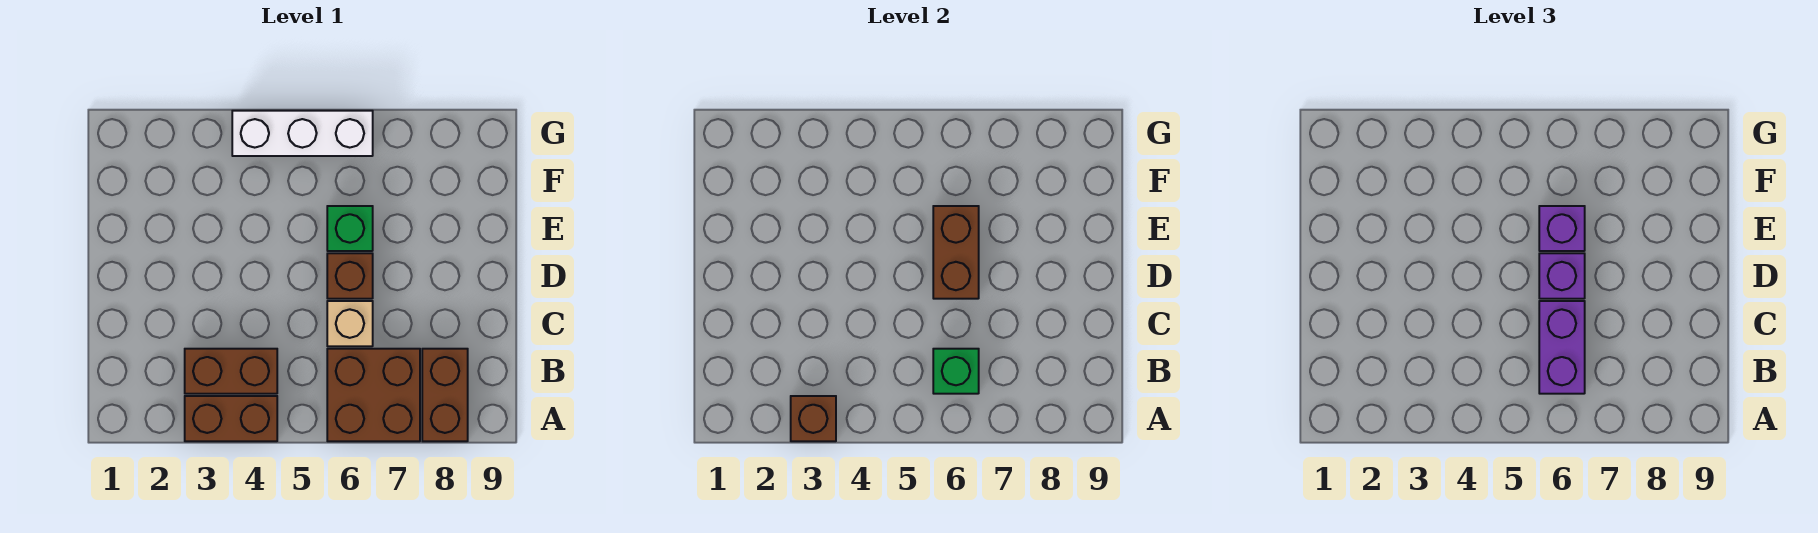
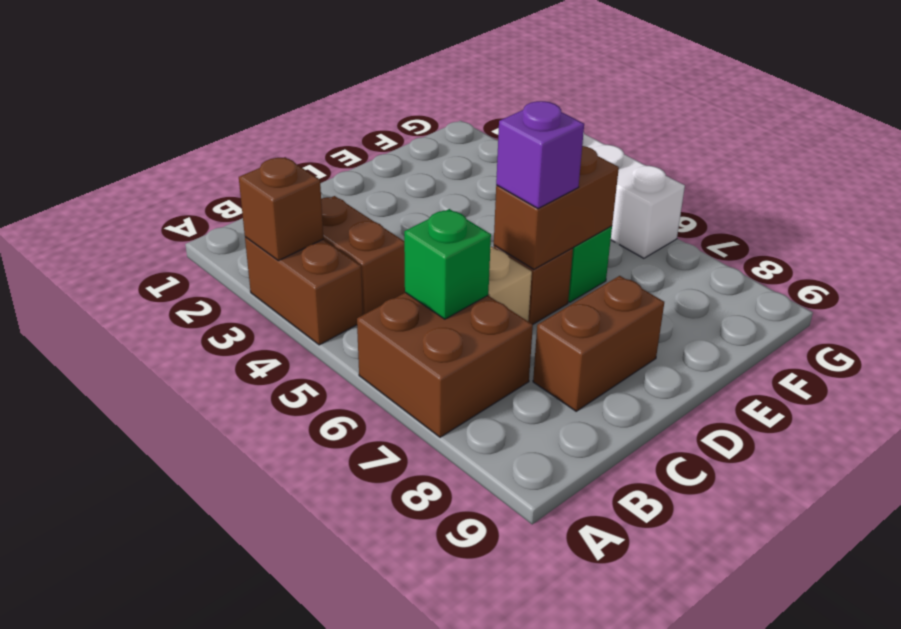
brown 1x2 brick [422,349,468,441] -> brown 1x2 brick moved to [533,276,664,411]
purple 1x2 brick [1539,301,1585,394] -> none
purple 1x1 brick [1539,206,1585,251] -> none

